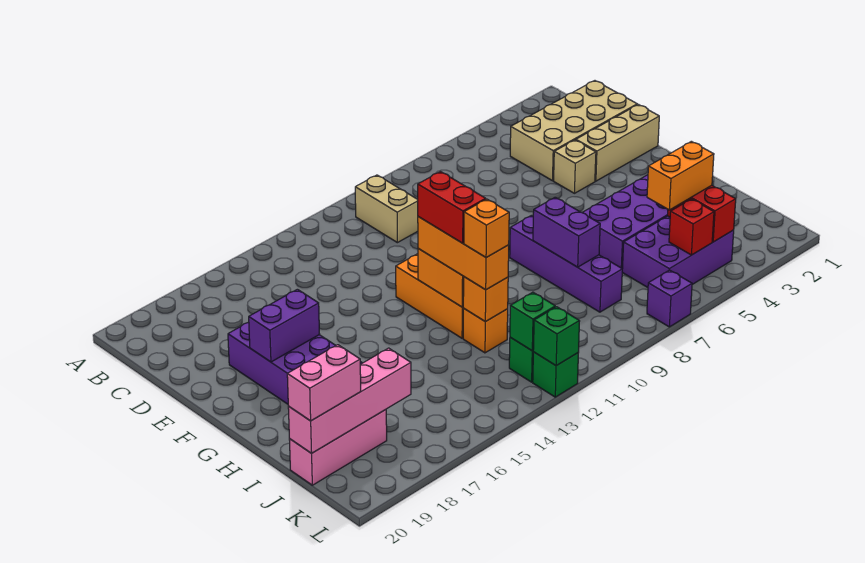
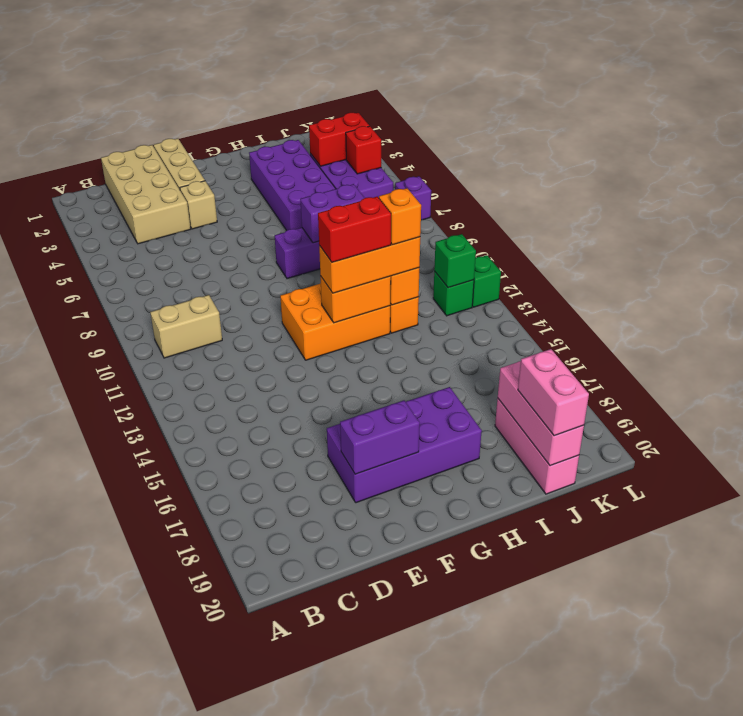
purple 1x2 brick [249,289,320,362] -> purple 1x2 brick turned to [340,400,420,474]
orange 1x2 brick [647,141,714,210] -> none
pink 1x4 brick [288,348,411,453] -> pink 1x3 brick [498,361,584,466]
green 1x1 brick [533,307,580,366] -> none

